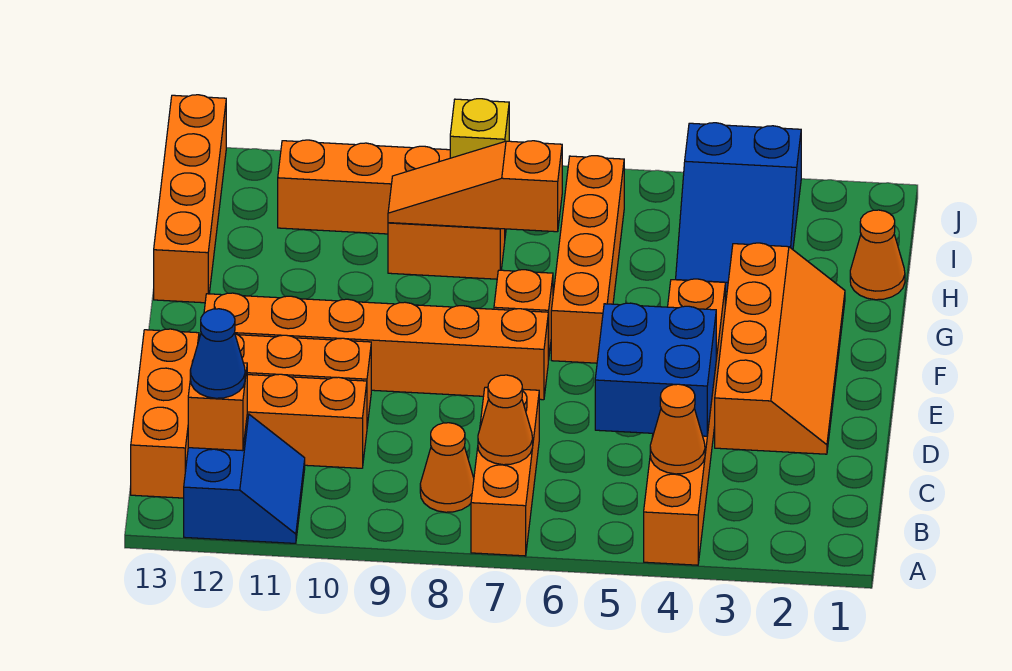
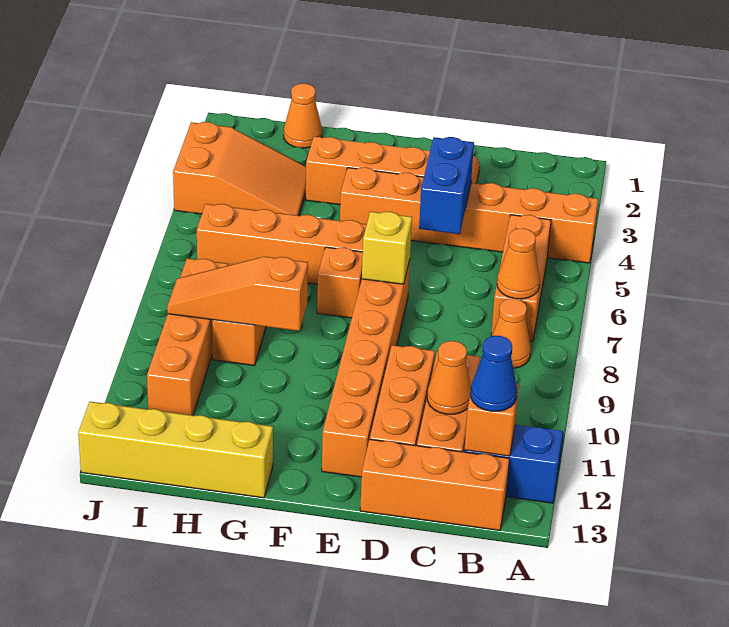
orange 1x3 brick [471,387,539,556] -> orange 1x3 brick turned to [491,215,551,342]
orange 1x1 cone [650,384,705,474] -> orange 1x1 cone moved to [427,341,471,414]
blue 2x2 brick [595,303,716,436] -> blue 1x2 brick [419,137,474,234]
orange 1x4 brick [154,95,226,303] -> yellow 1x4 brick [78,402,273,498]
blue 2x3 slope [676,123,801,292] -> orange 2x3 slope [173,122,306,216]
orange 1x3 slope [388,141,562,232] -> orange 1x3 slope turned to [167,256,308,331]
yellow 1x1 brick [450,99,509,158] -> yellow 1x1 brick moved to [362,212,412,284]

